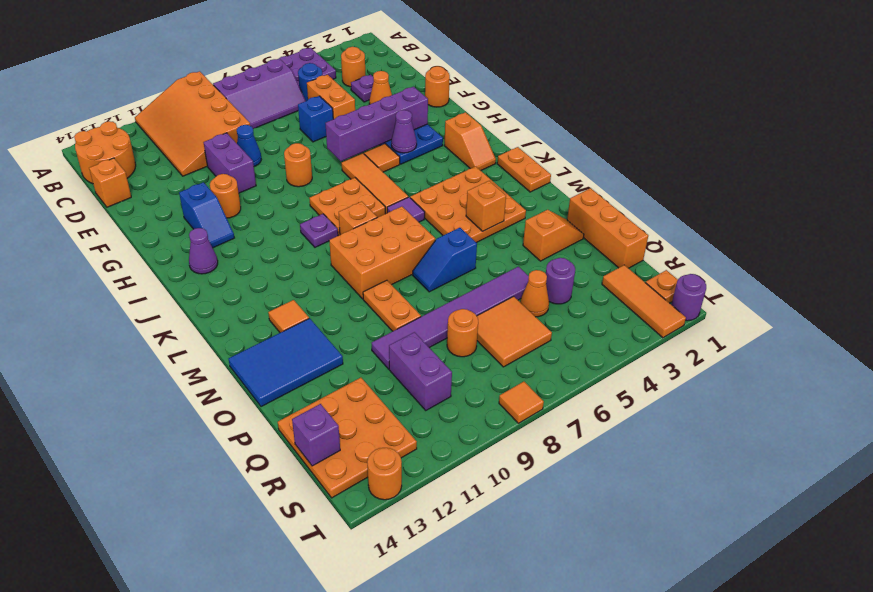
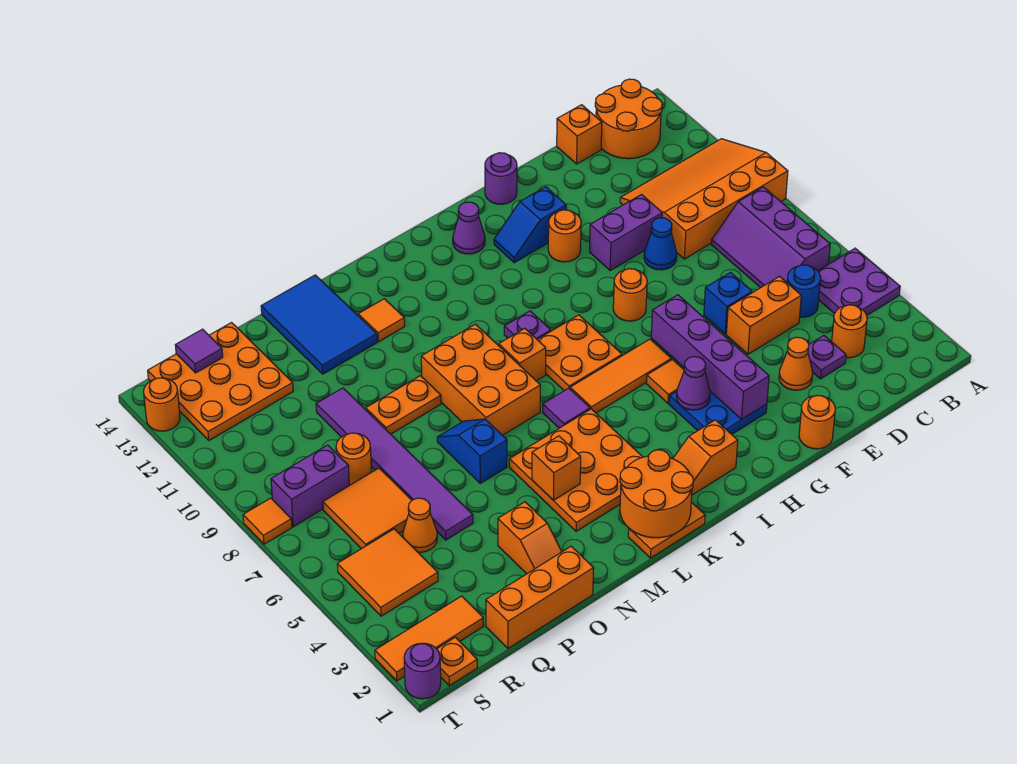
none -> orange 2x2 round brick [620,450,693,538]
purple 1x1 round brick [546,258,575,304] -> purple 1x1 round brick moved to [485,153,517,204]
purple 1x2 brick [389,332,452,410] -> purple 1x2 brick moved to [271,445,349,527]
none -> orange 2x2 tile [337,529,438,616]
purple 1x1 brick [292,404,340,466] -> purple 1x1 tile [175,329,223,373]

